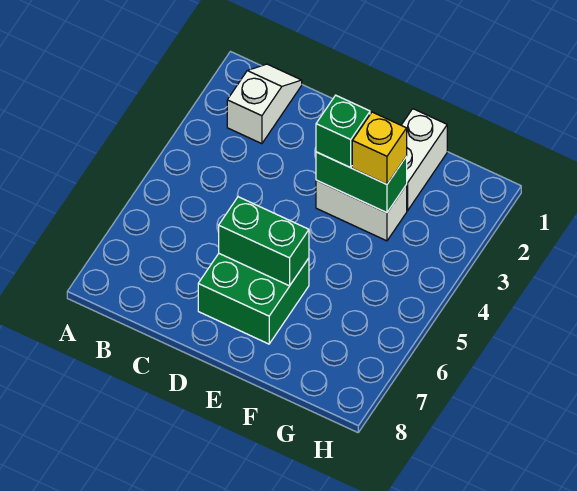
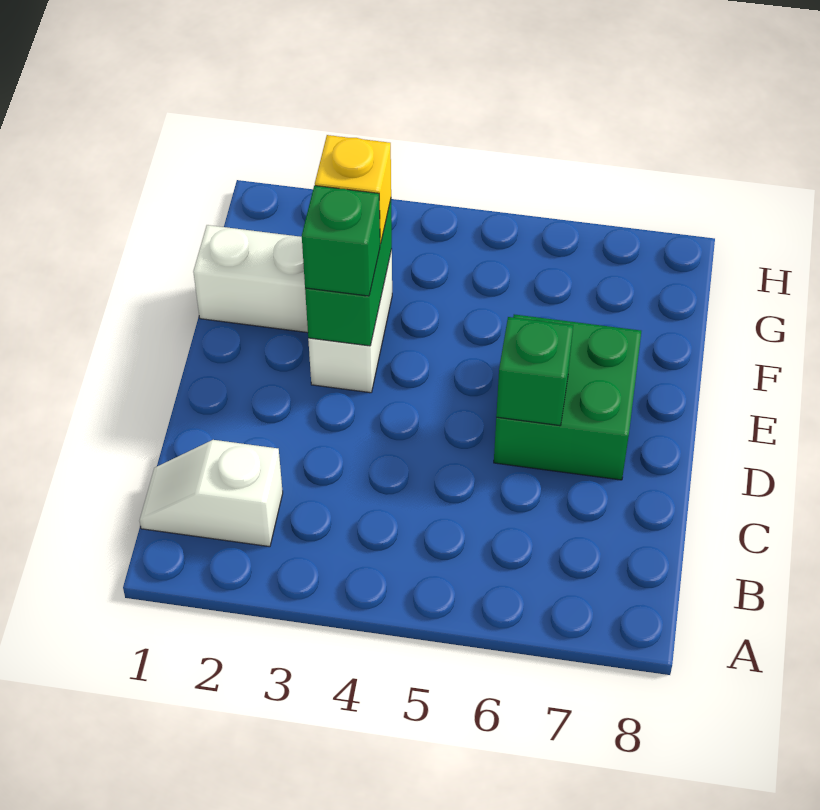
green 1x2 brick [219,197,309,286] -> green 1x1 brick [496,317,573,426]

